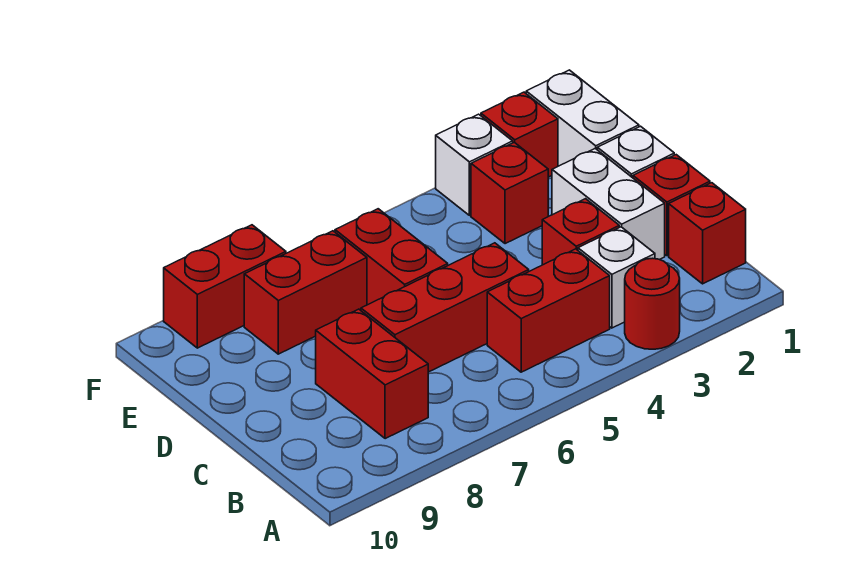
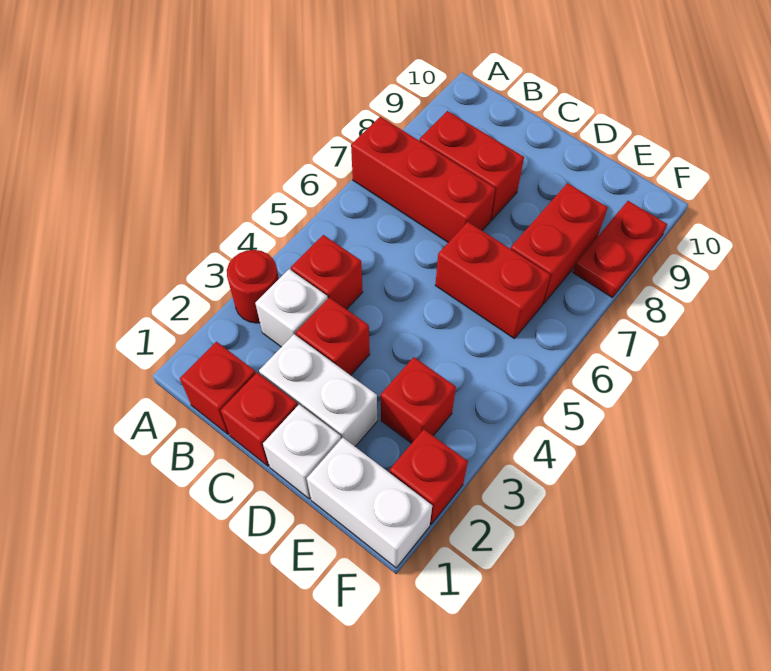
red 1x2 brick [487,249,610,372] -> red 1x1 brick [291,235,363,309]
red 1x3 brick [361,243,529,372] -> red 1x3 brick turned to [351,117,495,242]
white 1x1 brick [436,114,513,215] -> none
red 1x2 brick [164,225,286,348] -> red 1x2 plate [573,201,667,298]

